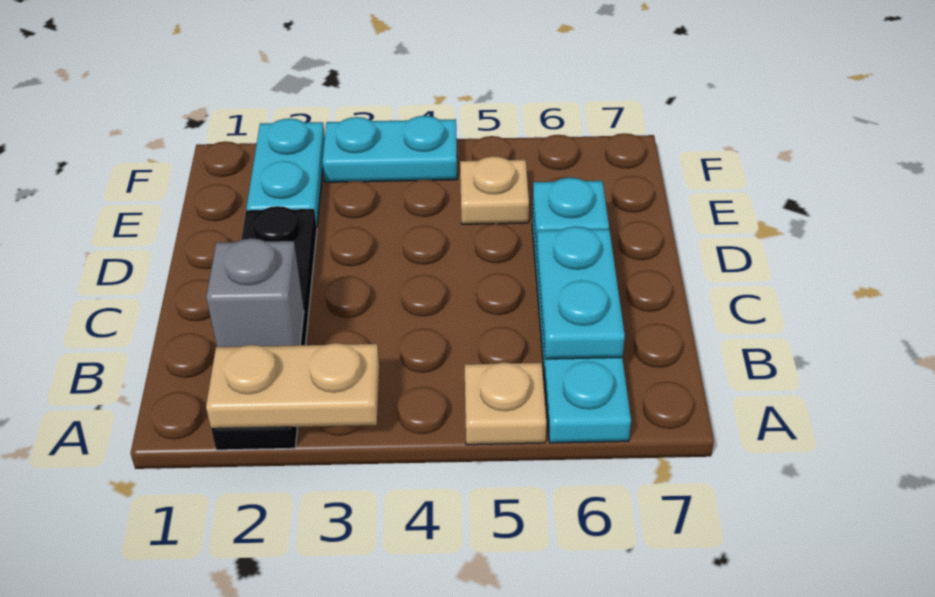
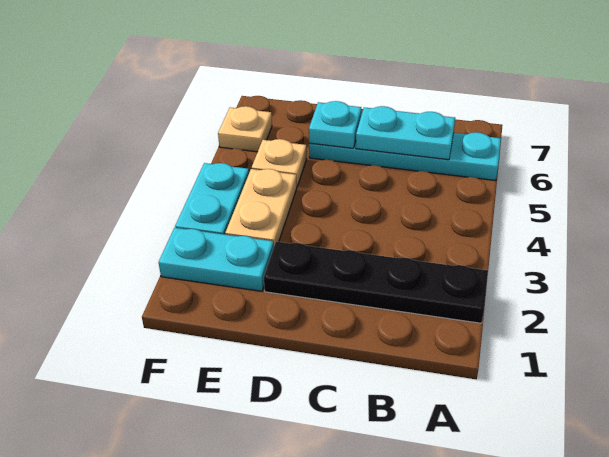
tan 1x2 plate [206,343,379,429] -> tan 1x2 plate moved to [225,169,297,245]
tan 1x1 plate [464,362,546,445] -> tan 1x1 plate moved to [218,106,272,152]
grey 1x1 brick [206,238,304,347] -> none

